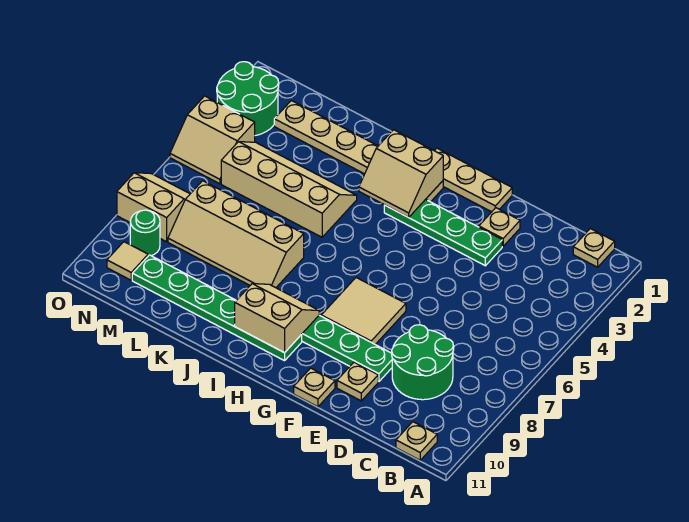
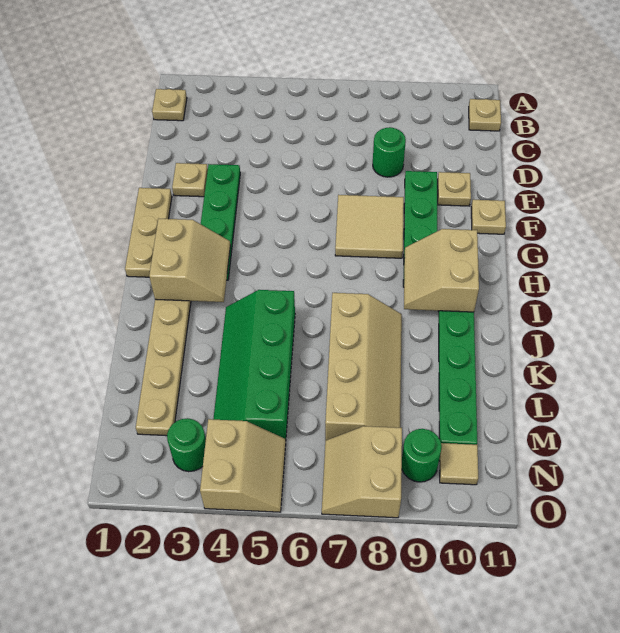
green 2x2 round brick [392,325,454,400] -> green 1x1 round brick [373,127,406,177]
tan 2x4 slope [221,142,357,237] -> green 2x4 slope [213,290,295,439]
green 2x2 round brick [217,62,279,136] -> green 1x1 round brick [167,418,206,472]

